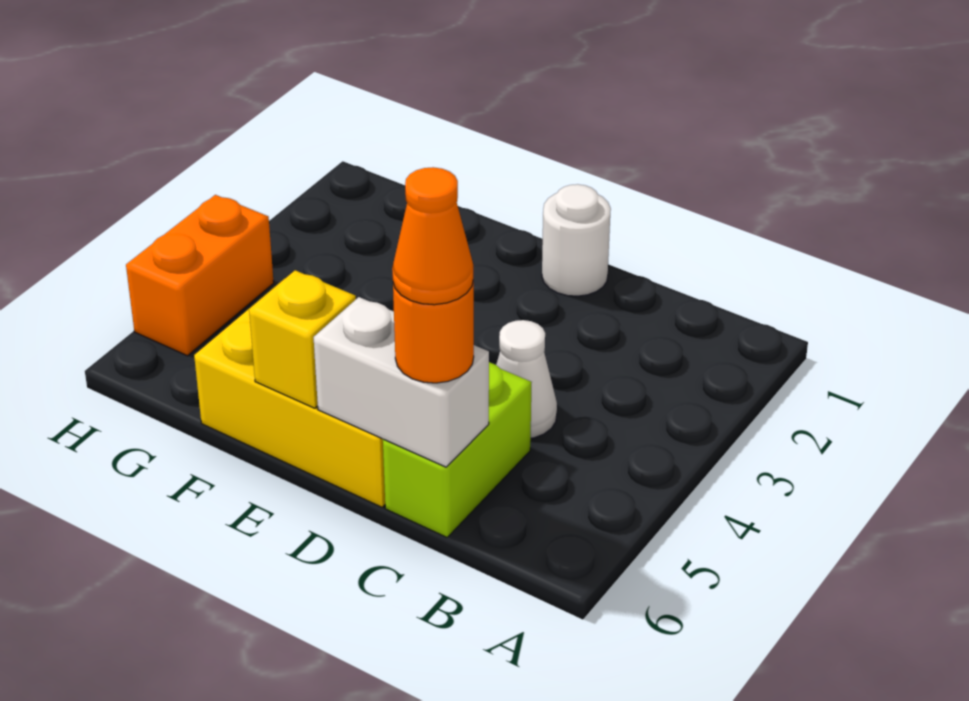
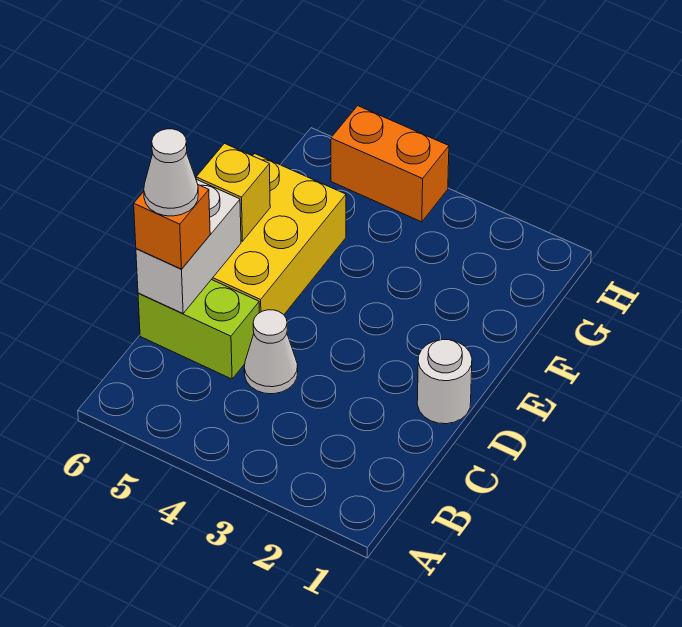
orange 1x1 round brick [393,282,474,383] -> orange 1x1 brick [134,185,210,269]
orange 1x1 cone [392,167,473,305] -> white 1x1 cone [144,129,198,216]

